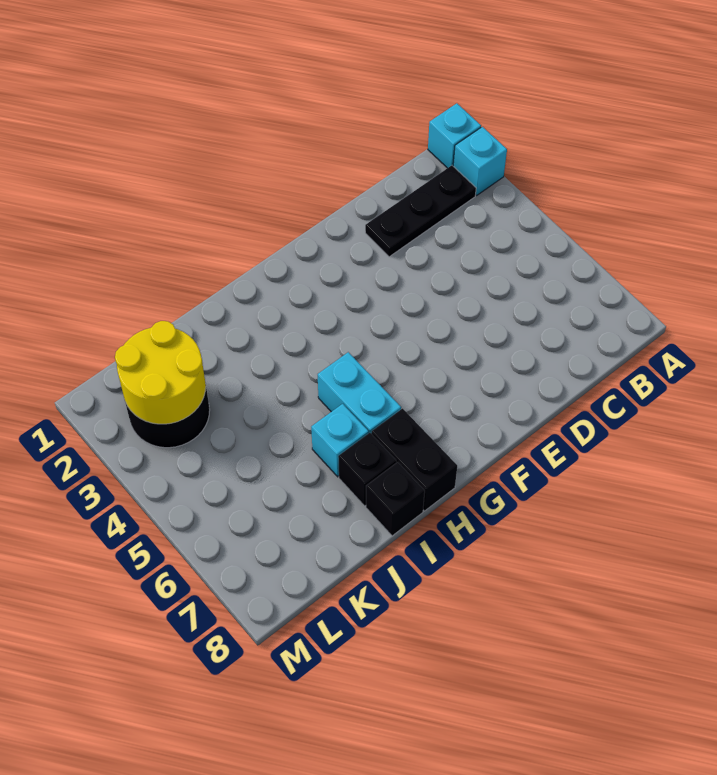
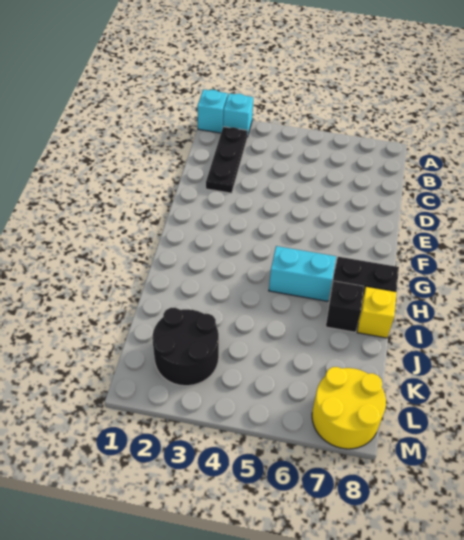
cyan 1x1 brick [311,404,369,477] -> none
black 1x1 brick [366,462,425,536] -> yellow 1x1 brick [357,287,397,338]
yellow 2x2 round brick [115,321,206,424] -> yellow 2x2 round brick moved to [312,367,386,449]

